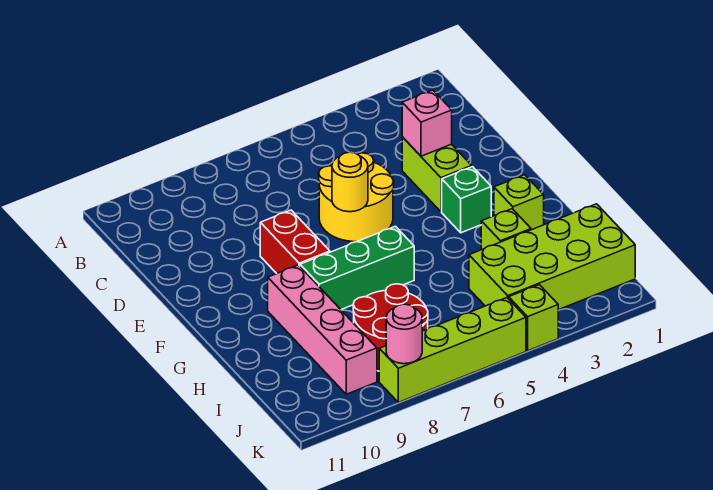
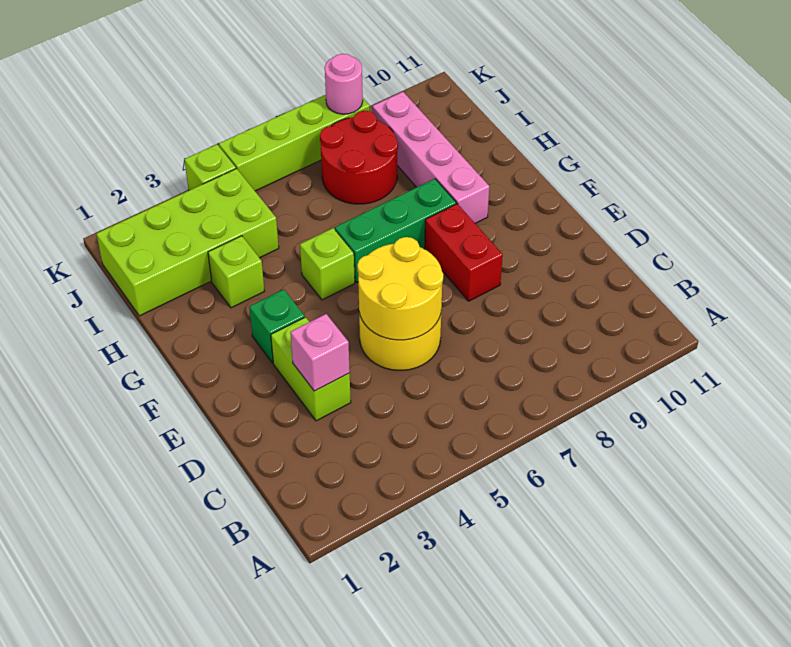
yellow 1x1 round brick [332,152,368,212] -> yellow 2x2 round brick [357,237,443,340]
lime 1x1 brick [494,175,544,230] -> lime 1x1 brick moved to [300,228,355,300]

